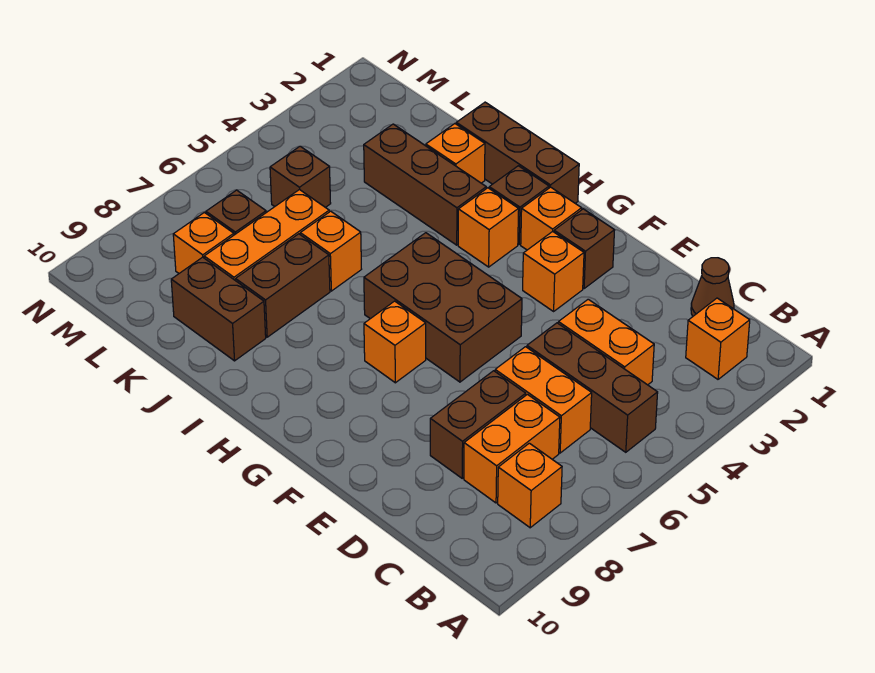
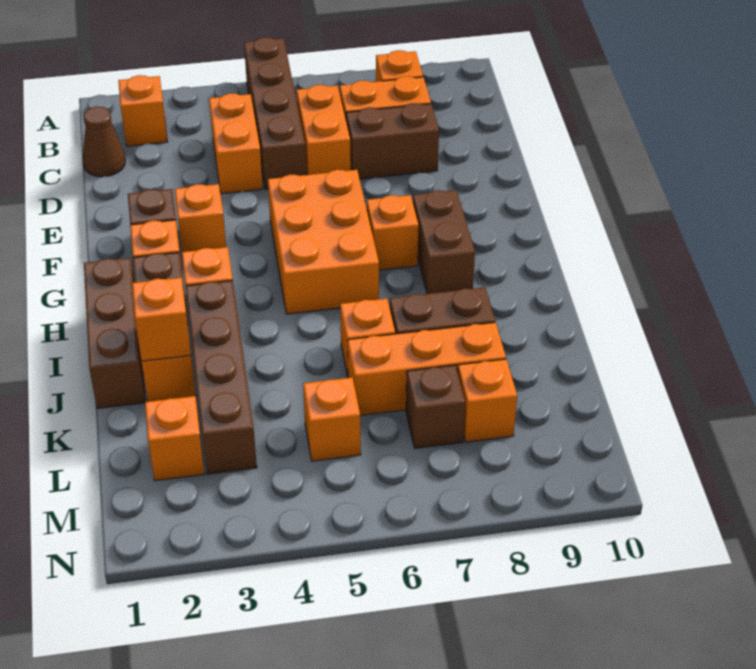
brown 1x3 brick [527,323,658,452] -> brown 1x4 brick [244,37,307,189]
brown 2x3 brick [364,233,522,382] -> orange 2x3 brick [268,170,379,314]
brown 1x3 brick [364,124,486,245] -> brown 1x4 brick [186,281,257,474]
none -> orange 1x1 brick [132,278,191,361]
brown 1x2 brick [171,257,266,361] -> brown 1x2 brick moved to [413,190,475,294]
none -> orange 1x1 brick [145,396,204,481]
brown 1x1 brick [270,146,331,207] -> orange 1x1 brick [303,377,361,461]

